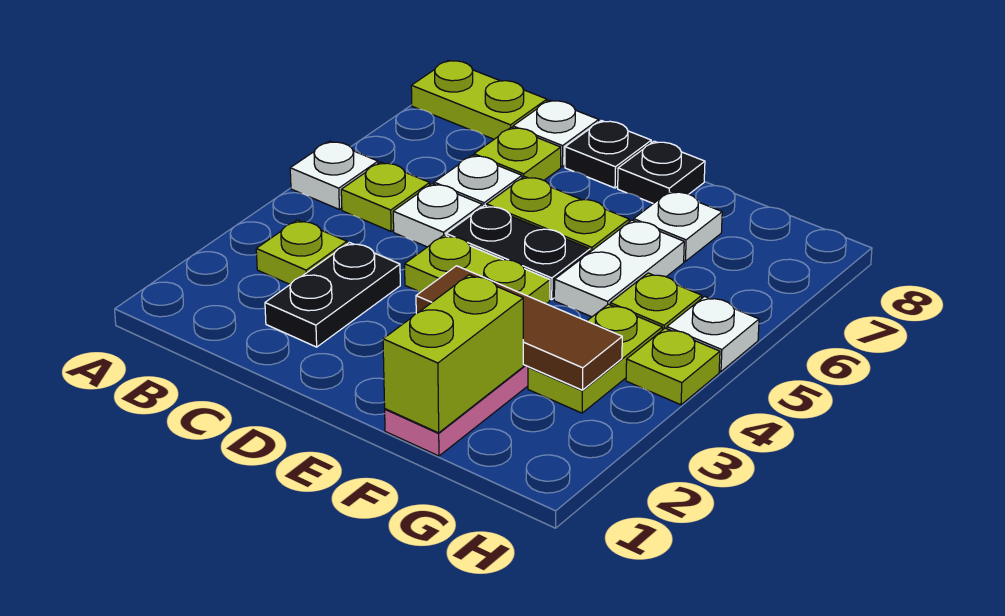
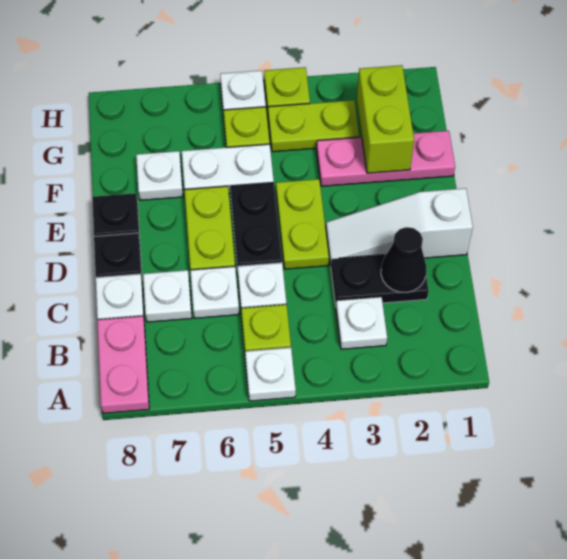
lime 1x2 plate [411,60,547,139] -> pink 1x2 plate [97,316,149,413]
lime 1x1 plate [256,220,347,284] -> white 1x1 plate [336,297,387,349]
none -> black 1x1 cone [381,227,426,292]
lime 1x1 plate [474,127,561,180] -> white 1x1 plate [143,270,192,322]
none -> white 1x3 slope [326,188,473,264]
brown 1x3 tile [416,266,622,390] -> none
lime 1x2 brick [383,275,523,433] -> lime 1x2 brick turned to [357,65,414,173]

